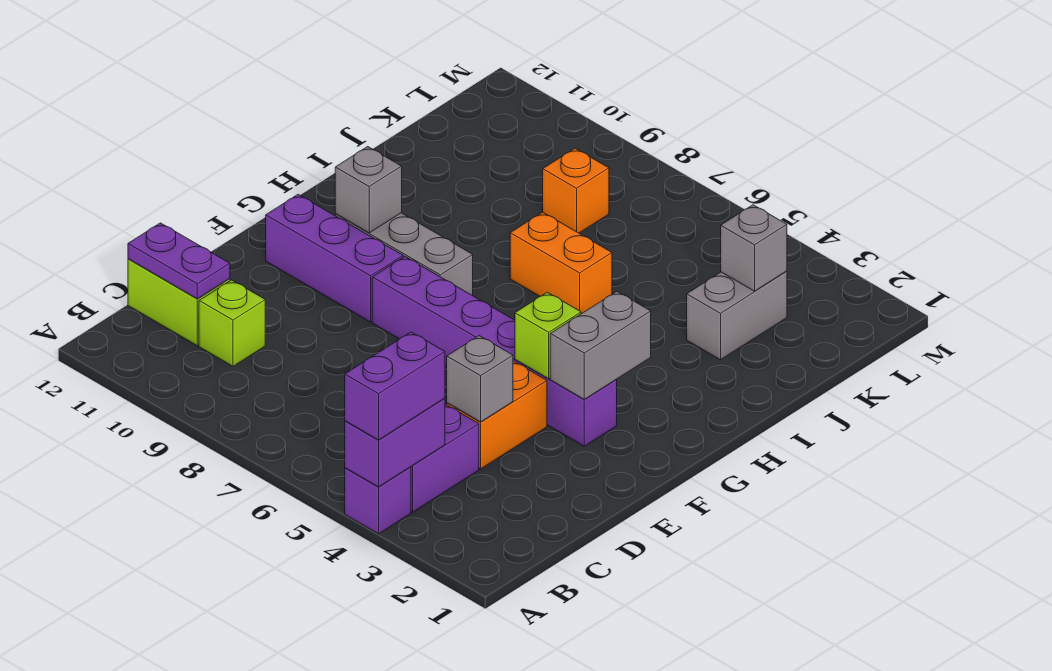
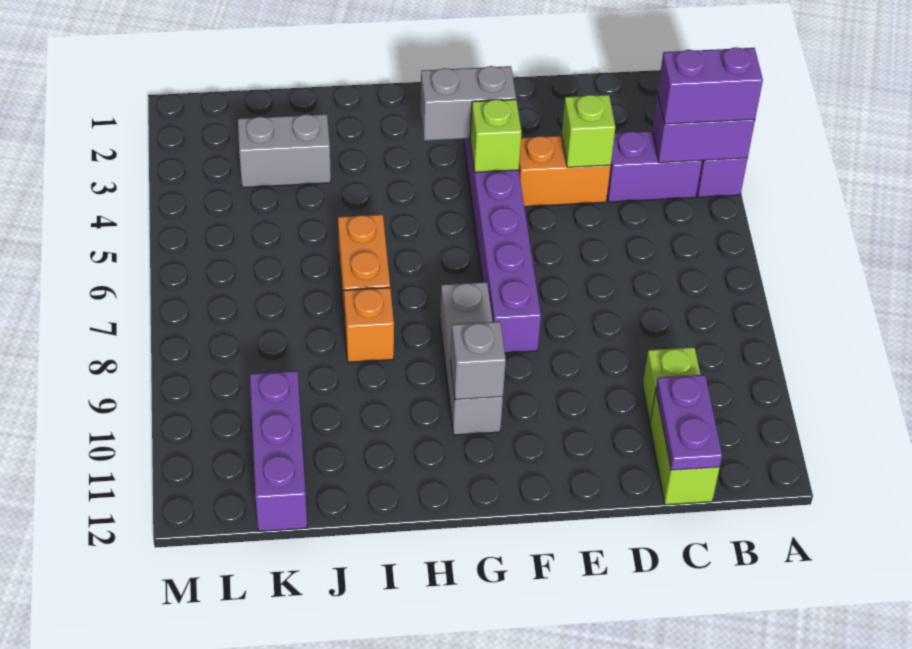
grey 1x1 brick [447,336,513,422] -> lime 1x1 brick [562,95,615,167]
purple 1x3 brick [266,194,403,322] -> purple 1x3 brick moved to [250,371,307,531]
grey 1x1 brick [721,205,787,291] -> none
orange 1x1 brick [543,148,609,233] -> orange 1x1 brick moved to [344,288,394,362]

